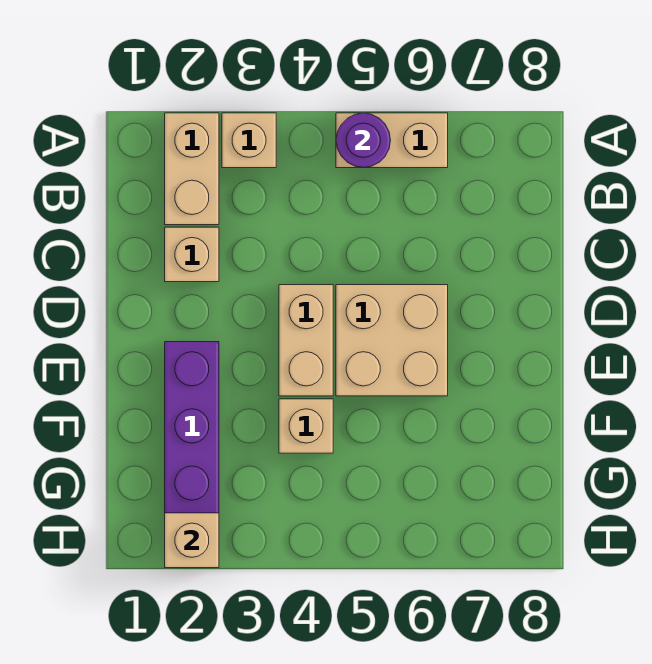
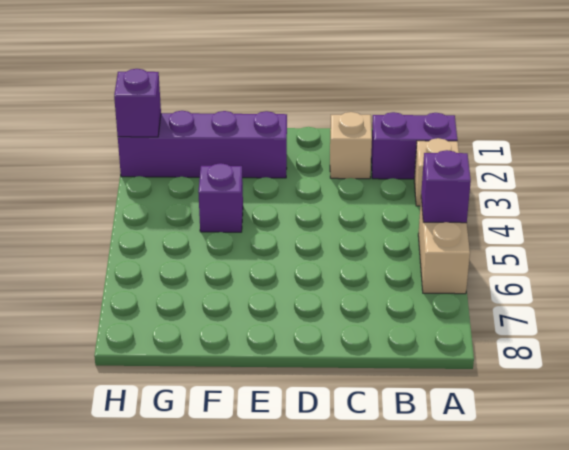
tan 1x2 brick [165,113,219,225] -> purple 1x2 brick [371,112,457,179]
purple 1x1 round brick [336,113,391,168] -> purple 1x1 brick [421,150,471,223]
tan 1x2 brick [279,285,333,396] -> none
tan 2x2 brick [336,285,448,396] -> none
tan 1x1 brick [279,399,333,453] -> purple 1x1 brick [198,163,243,232]
tan 1x1 brick [165,513,219,568] -> purple 1x1 brick [114,69,161,137]

